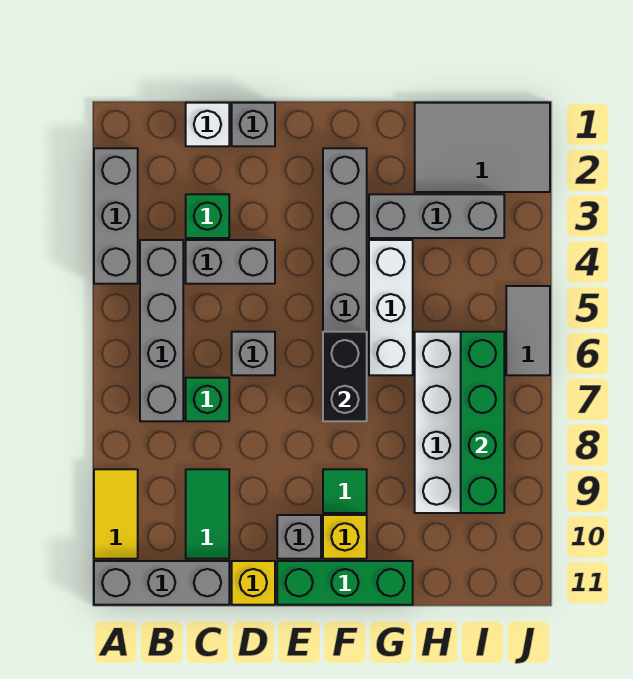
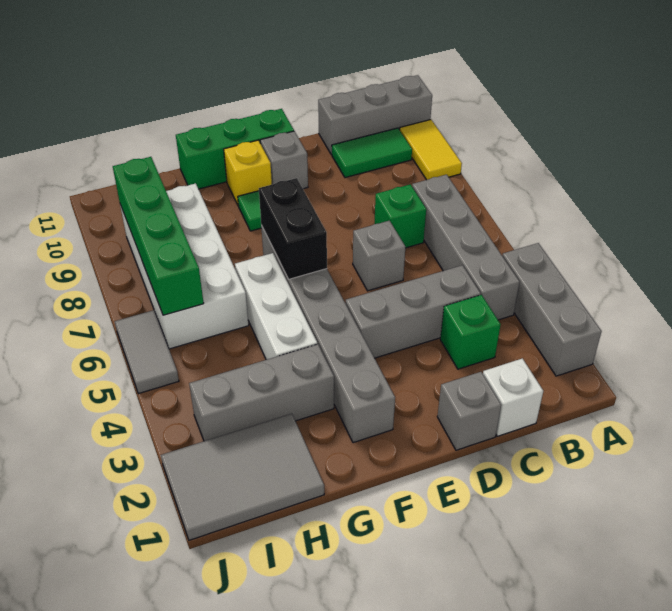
grey 1x2 brick [186,240,275,284] -> grey 1x3 brick [346,265,481,358]
green 1x2 tile [186,469,229,559] -> green 1x2 tile turned to [332,128,412,178]
yellow 1x1 brick [232,561,275,605] -> none

